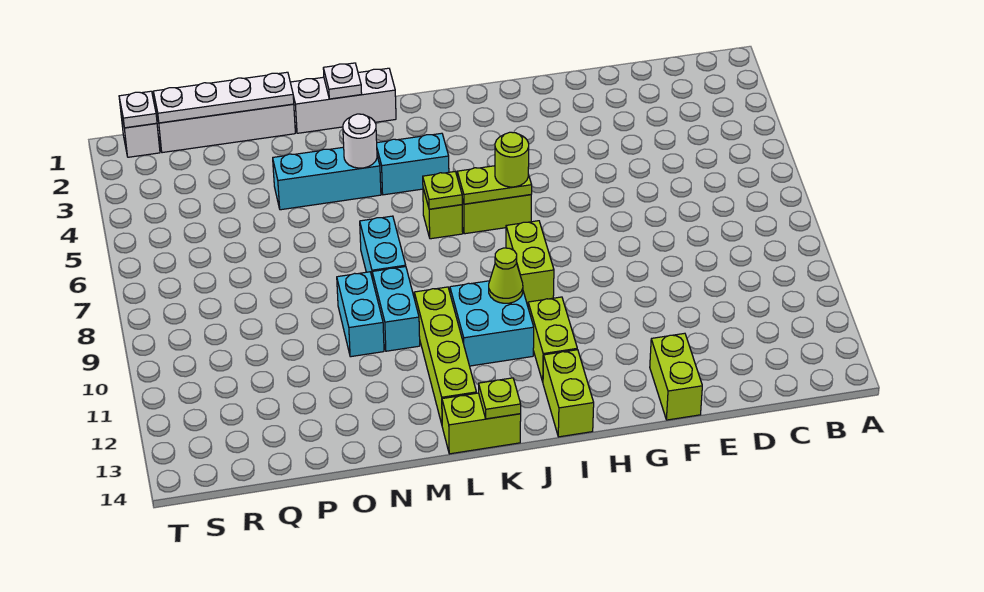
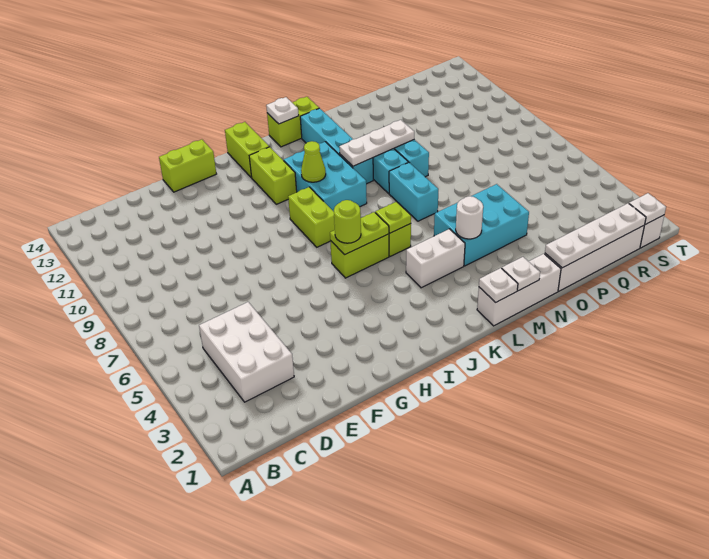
none -> white 2x3 brick [199,302,294,402]
lime 1x2 brick [650,333,702,420] -> lime 1x2 brick turned to [159,139,216,192]
cyan 2x2 brick [450,281,534,366] -> cyan 2x3 brick [284,142,367,211]
cyan 1x2 brick [377,133,449,195] -> white 1x2 brick [406,229,465,288]
lime 1x1 plate [479,378,521,419] -> white 1x1 plate [266,97,299,124]
none -> white 1x1 plate [479,268,518,302]
lime 1x4 brick [414,287,476,424] -> cyan 1x4 brick [300,108,373,184]
none -> white 1x3 plate [339,120,414,166]
cyan 1x3 brick [273,147,381,210] -> cyan 2x3 brick [434,184,529,266]

